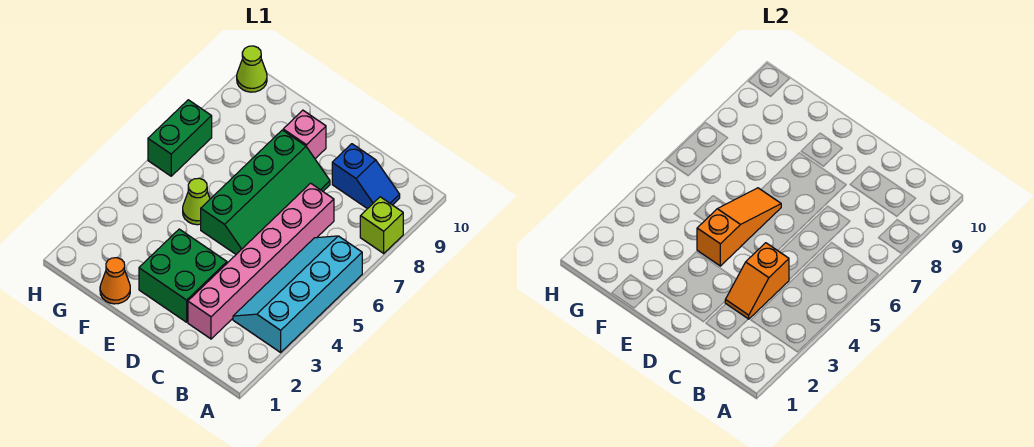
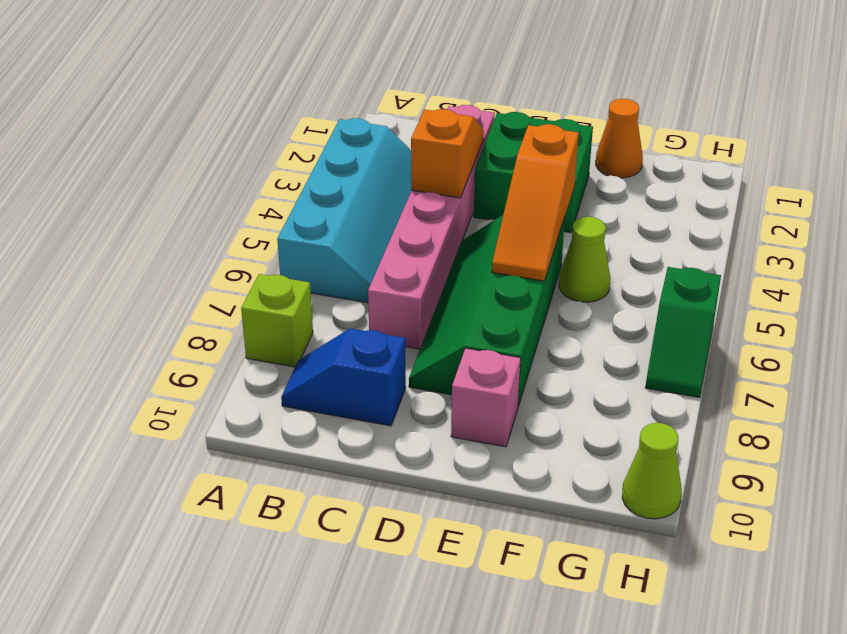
green 1x2 brick [148,100,212,176] -> green 1x2 slope [645,267,721,398]

